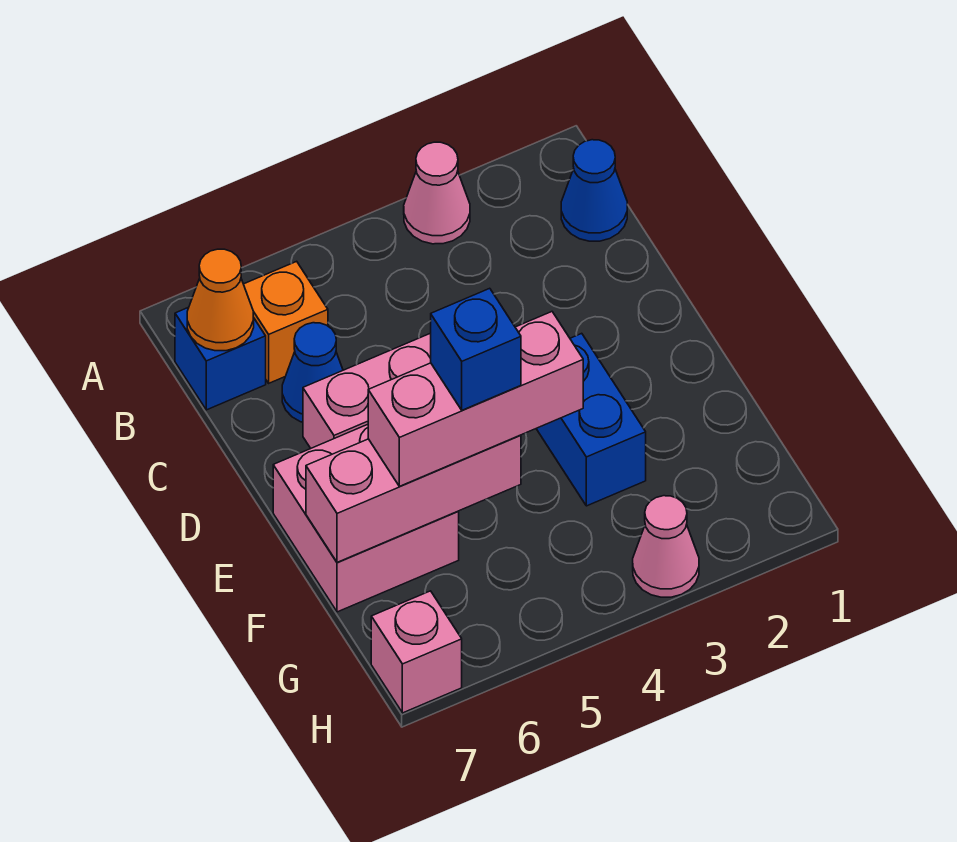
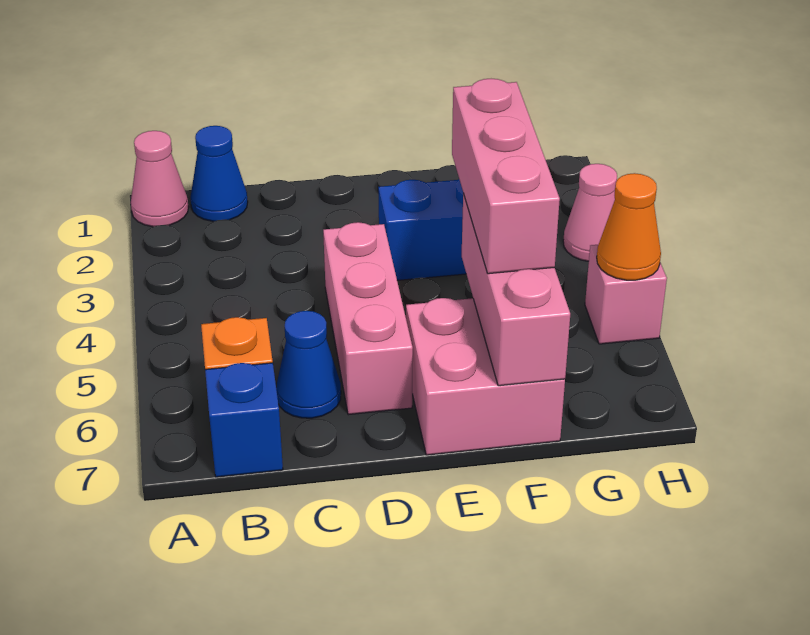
pink 1x1 cone [404,142,470,244] -> pink 1x1 cone moved to [131,131,189,227]
orange 1x1 cone [187,249,254,351] -> orange 1x1 cone moved to [597,173,661,280]
blue 1x1 brick [431,288,521,410] -> none
pink 1x1 brick [371,591,462,713] -> pink 1x1 brick moved to [585,245,667,344]

